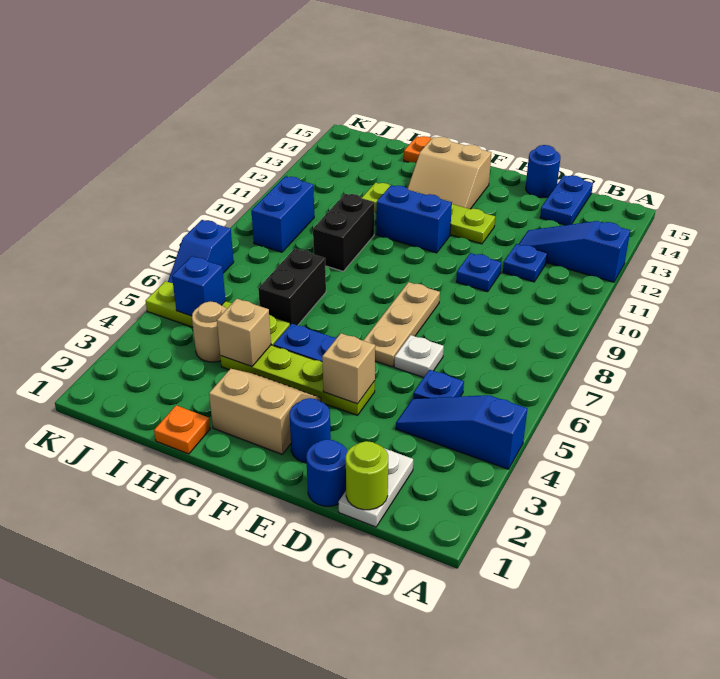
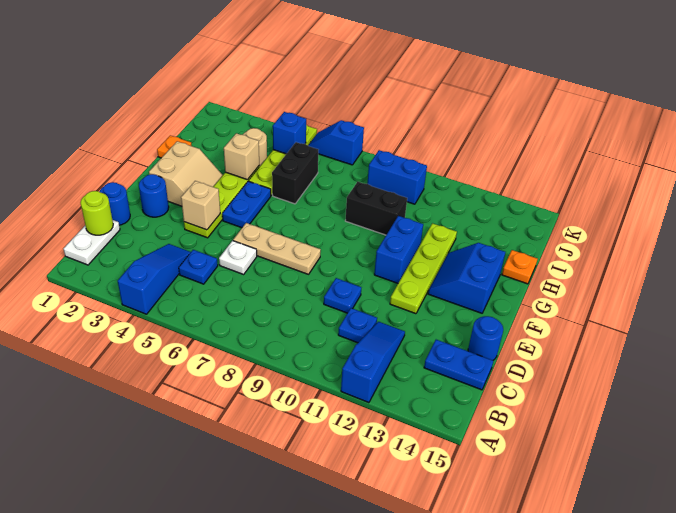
white 1x2 plate [339,448,413,527] -> white 1x2 plate turned to [64,220,120,265]
tan 2x2 slope [408,137,491,209] -> blue 2x2 slope [428,243,505,313]
black 1x2 brick [258,249,326,325] -> black 1x2 brick turned to [272,142,318,204]

